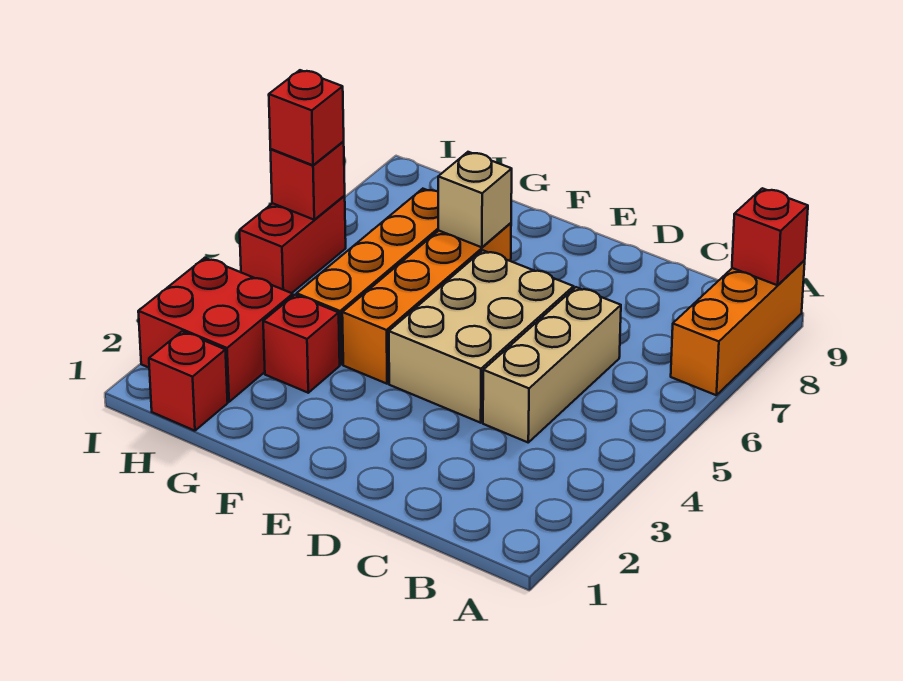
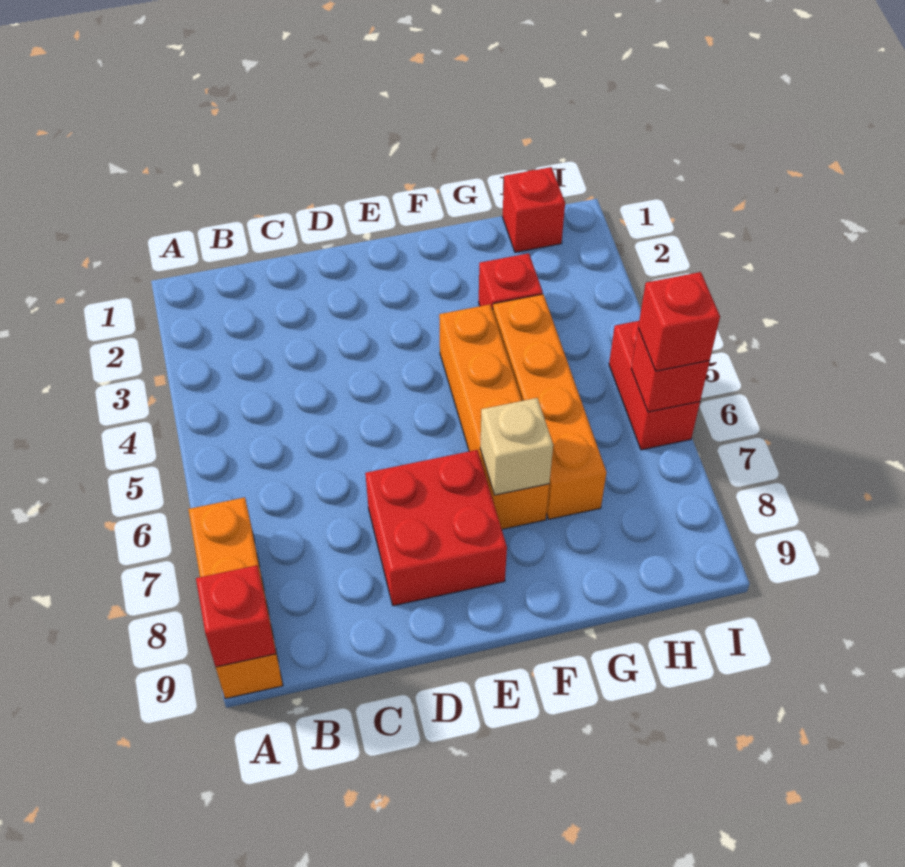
tan 1x3 brick [483,287,621,442] -> none
tan 2x3 brick [389,250,574,423] -> none
red 2x2 brick [138,258,293,402] -> red 2x2 brick moved to [365,450,507,606]

